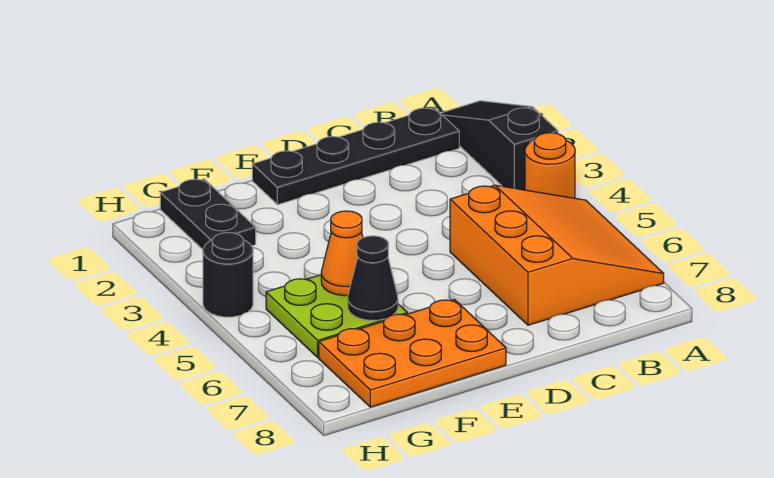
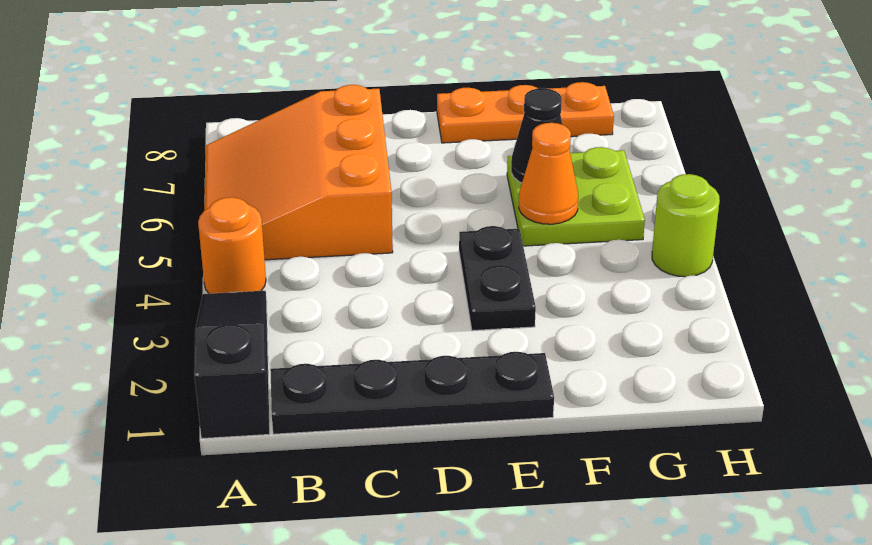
black 1x3 slope [441,101,558,190] -> black 1x3 slope turned to [194,291,270,439]
orange 2x3 plate [319,300,506,407] -> orange 1x3 plate [437,82,614,143]
black 1x2 plate [160,179,256,249] -> black 1x2 plate moved to [459,226,536,331]
black 1x1 round brick [203,233,253,317] -> lime 1x1 round brick [652,174,720,277]

